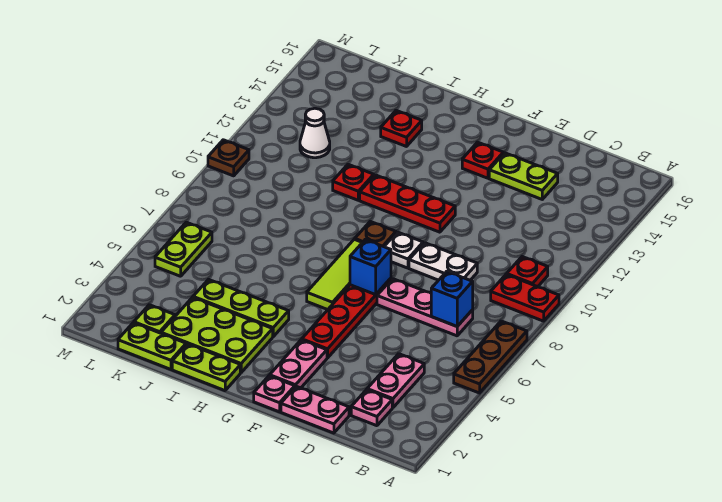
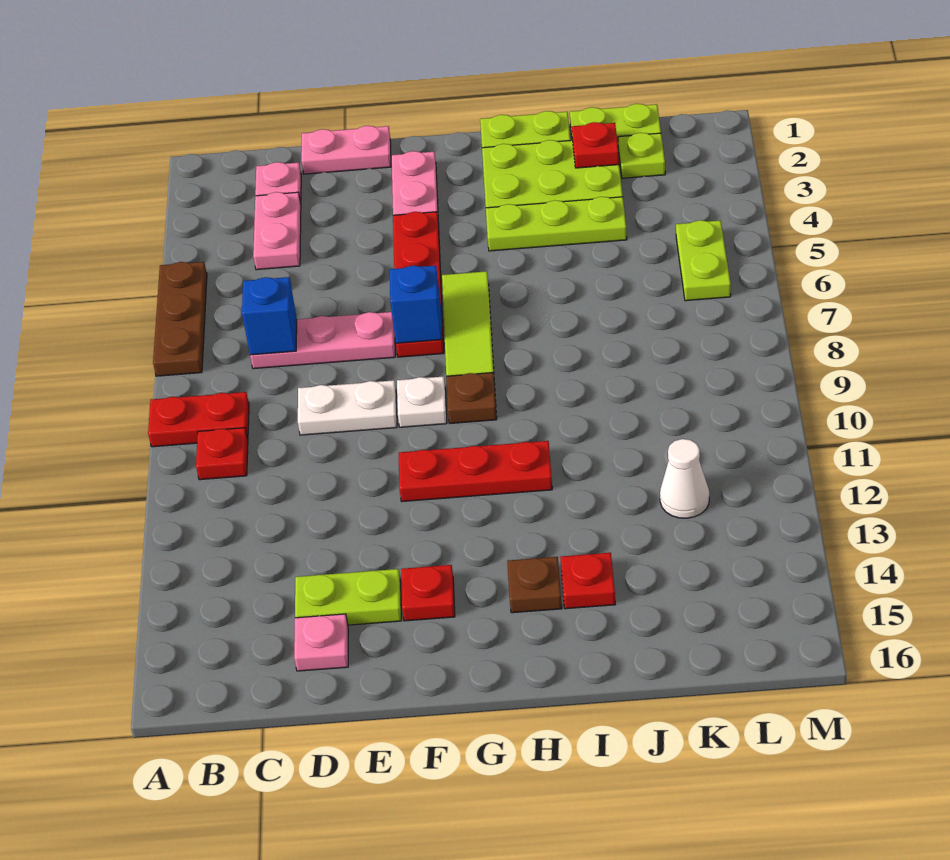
pink 1x1 plate [254,376,295,412] -> pink 1x1 plate moved to [294,614,348,671]
red 1x1 plate [333,164,374,200] -> red 1x1 plate moved to [572,122,619,168]
brown 1x1 plate [208,140,249,176] -> brown 1x1 plate moved to [507,557,562,613]

